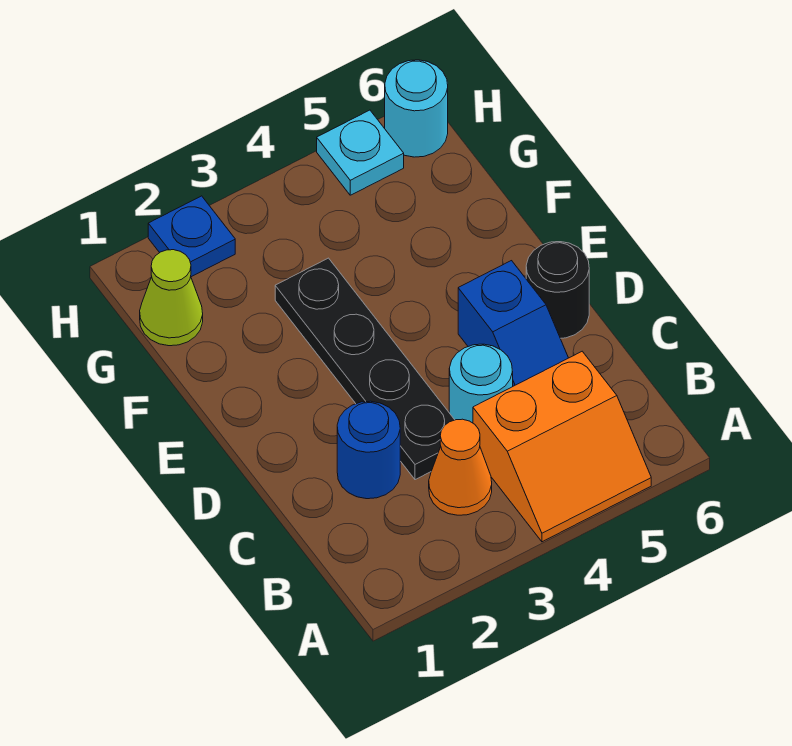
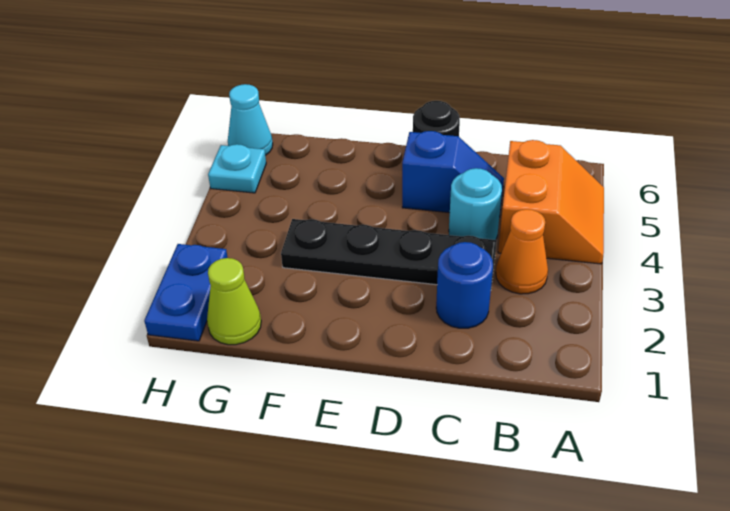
blue 1x1 plate [148,196,235,277] -> blue 1x2 plate [144,244,228,341]
cyan 1x1 round brick [385,60,448,157] -> cyan 1x1 cone [228,84,273,155]

